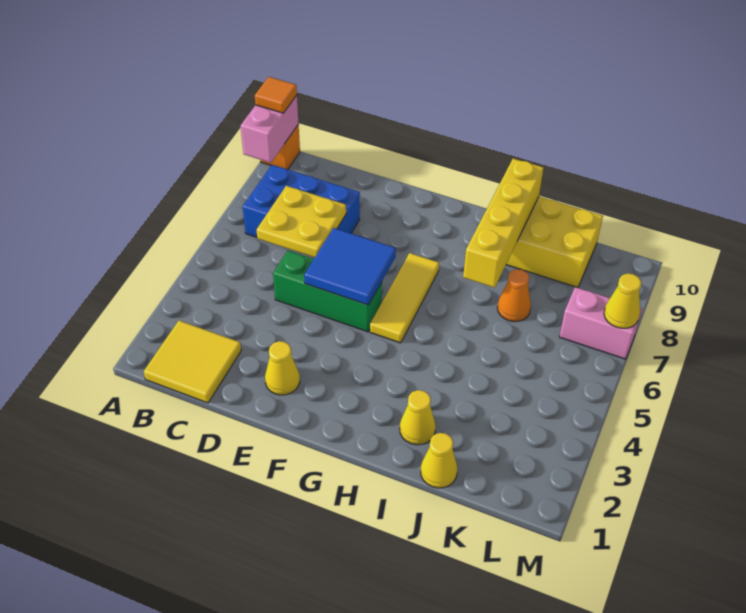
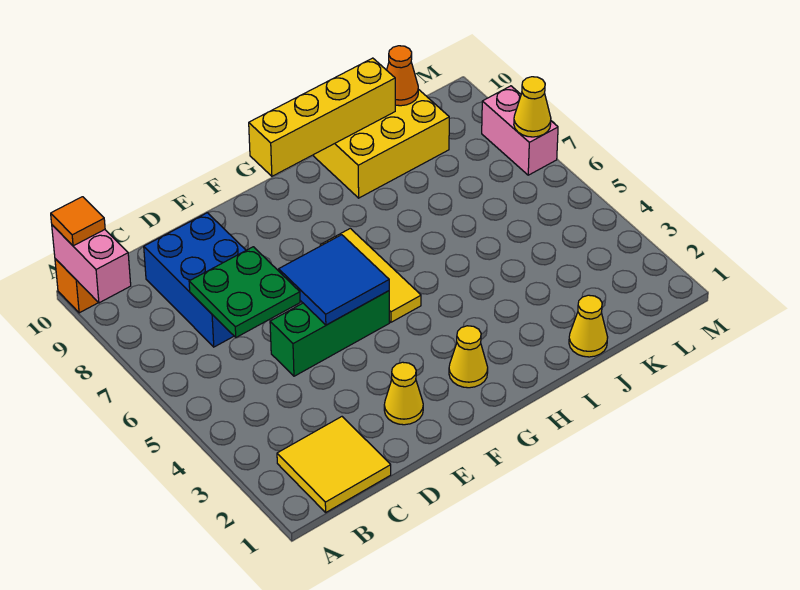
blue 2x3 brick [243,165,360,237] -> blue 2x3 brick turned to [144,213,246,347]
yellow 2x2 plate [257,186,346,258] -> green 2x2 plate [189,247,300,337]
yellow 1x1 cone [400,390,436,445] -> yellow 1x1 cone moved to [449,326,488,388]
yellow 1x4 brick [463,159,543,288] -> yellow 1x4 brick turned to [249,58,395,176]
orange 1x1 cone [497,269,531,322] -> orange 1x1 cone moved to [387,46,418,106]
pink 1x2 brick [559,287,642,359] -> pink 1x2 brick turned to [482,86,558,175]

